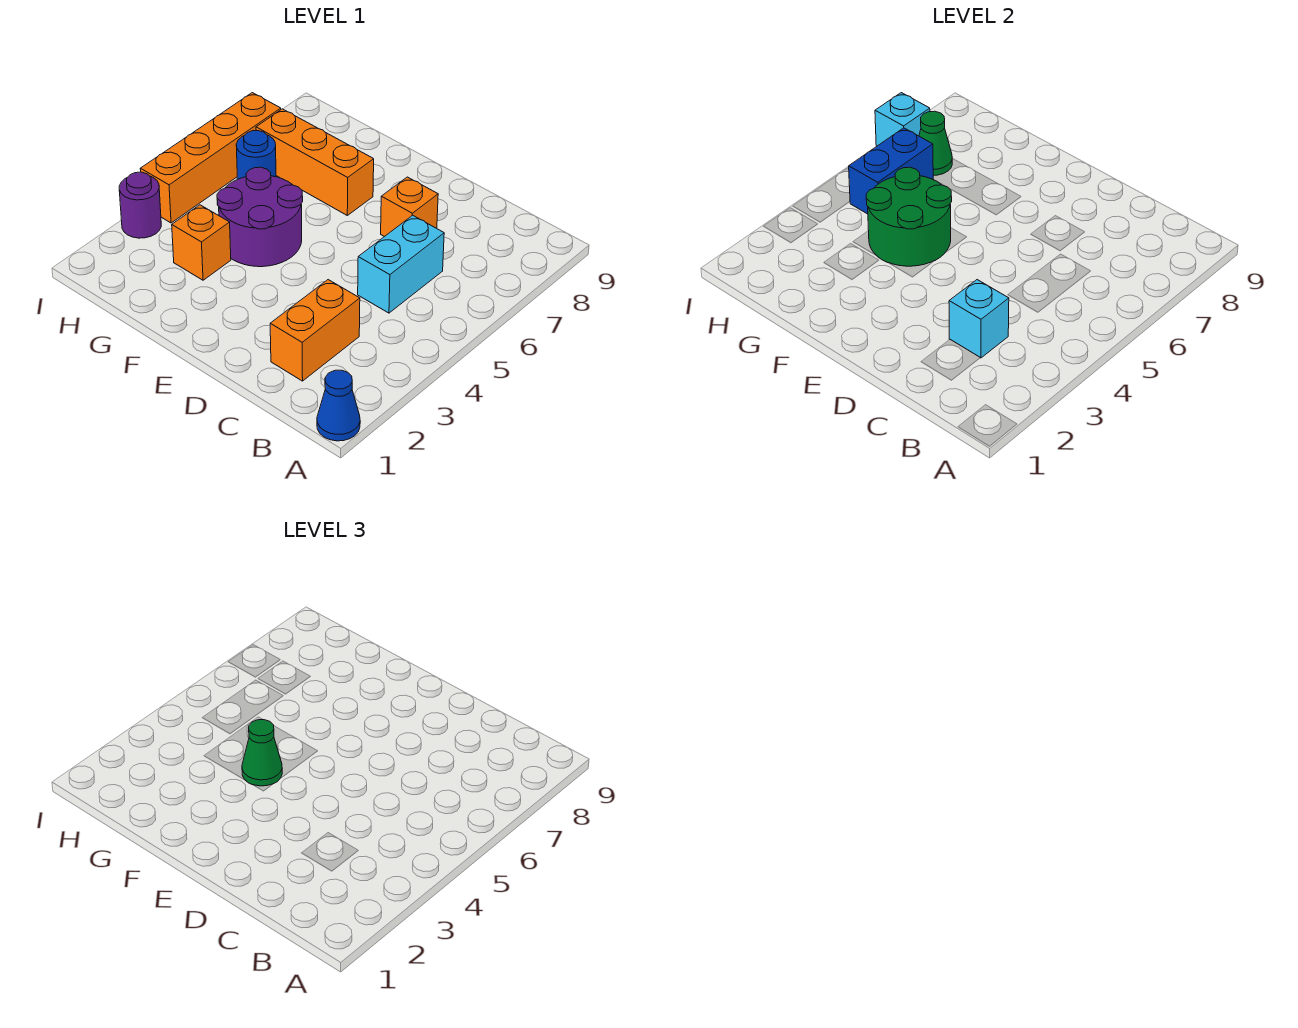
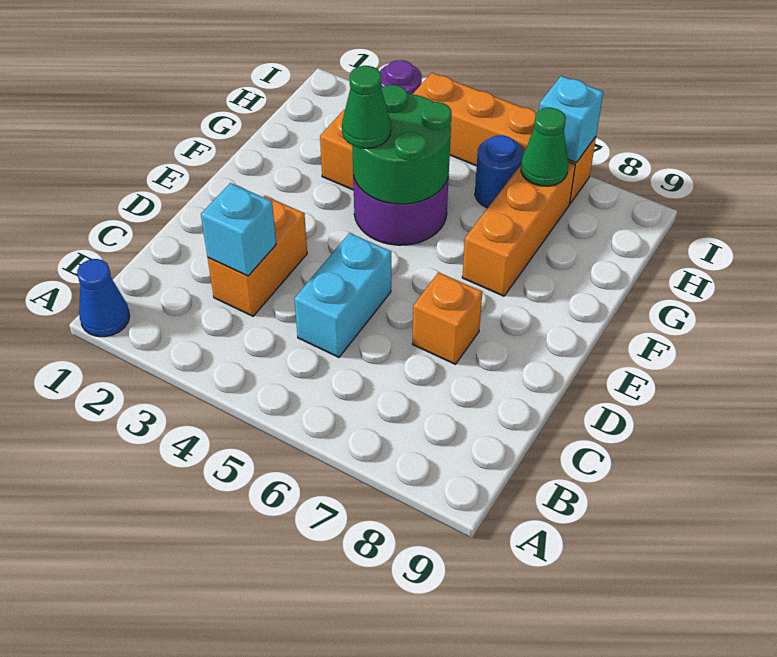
orange 1x2 brick [270,280,360,381] -> orange 1x2 brick turned to [208,196,307,316]
cyan 1x2 brick [358,215,444,313] -> cyan 1x2 brick turned to [294,233,391,357]
blue 1x2 brick [849,128,933,214] -> none

